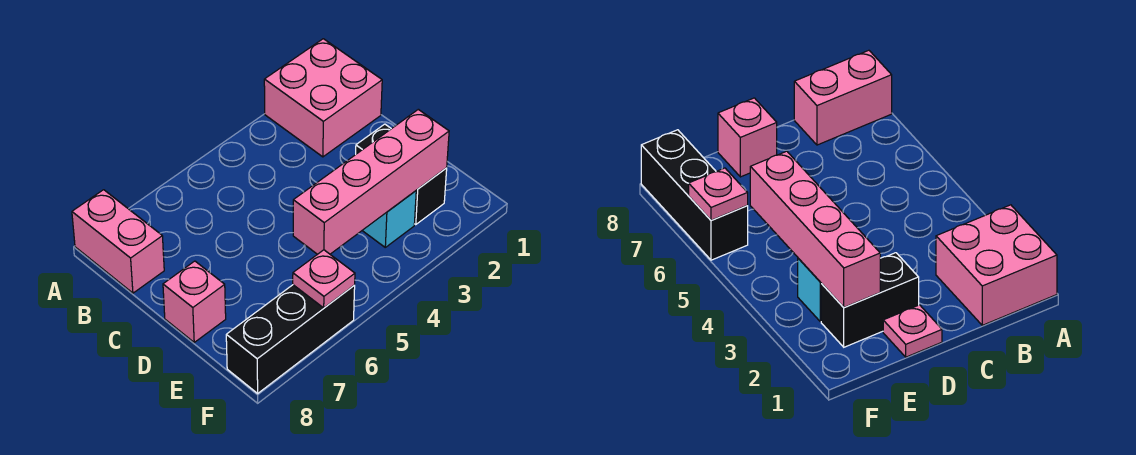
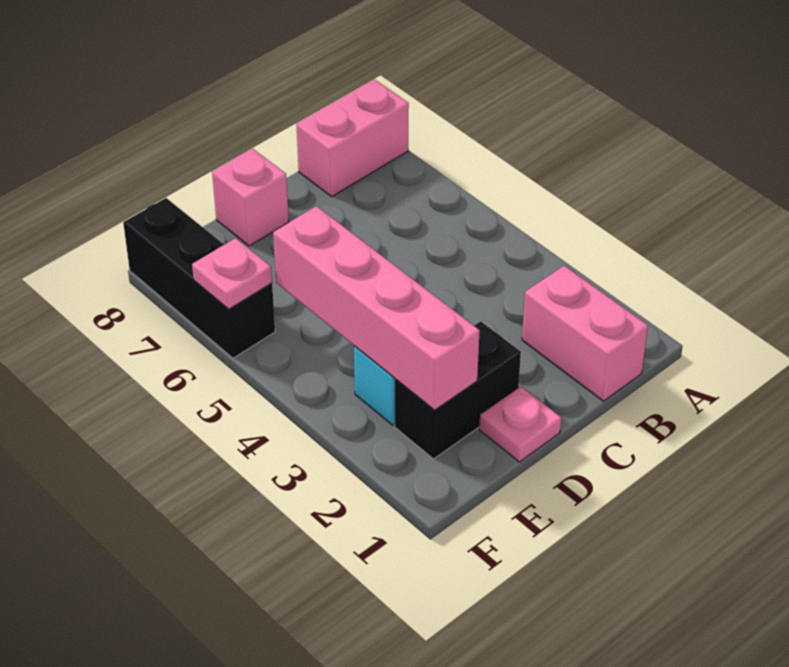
pink 2x2 brick [264,39,382,157] -> pink 1x2 brick [522,266,648,401]

